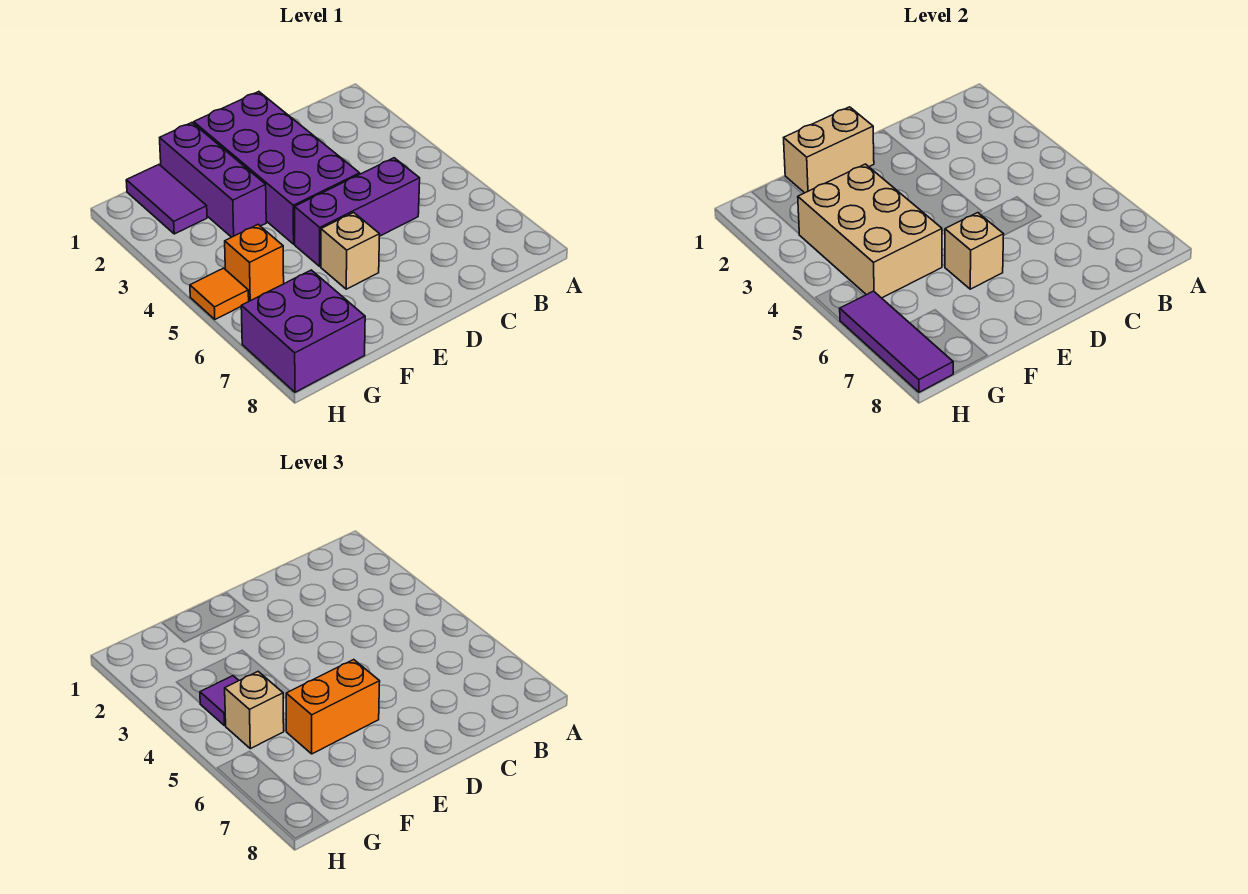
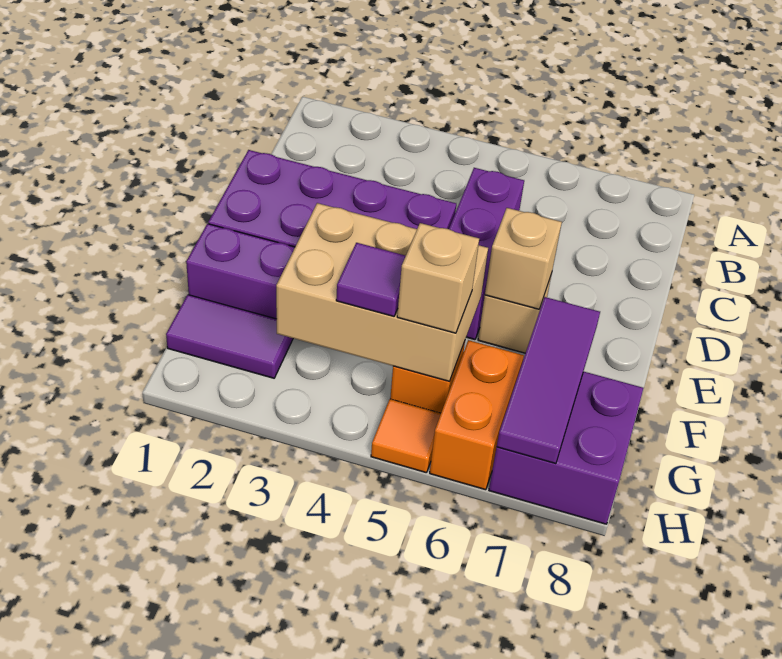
tan 1x2 brick [784,107,874,193] -> none
orange 1x2 brick [286,660,380,754] -> orange 1x2 brick moved to [430,340,524,490]
purple 1x3 tile [840,291,953,392] -> purple 1x3 tile turned to [497,297,600,464]

